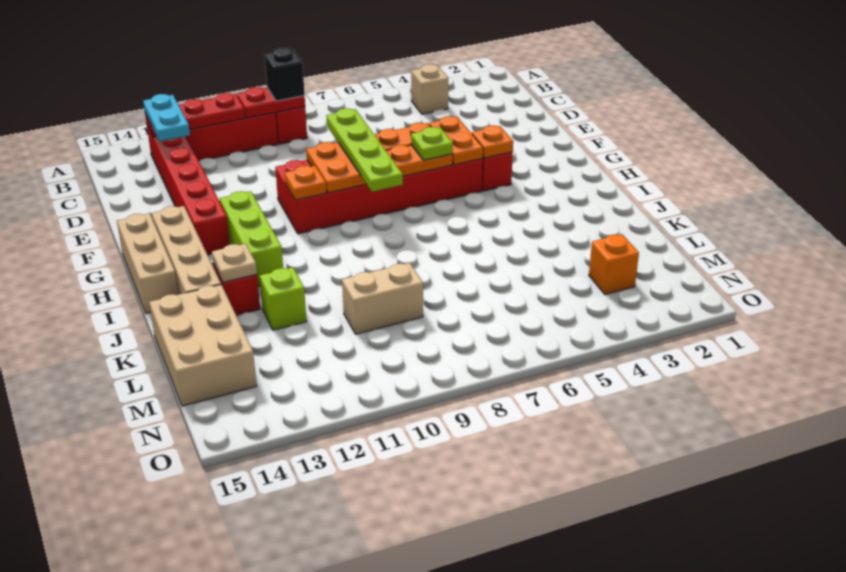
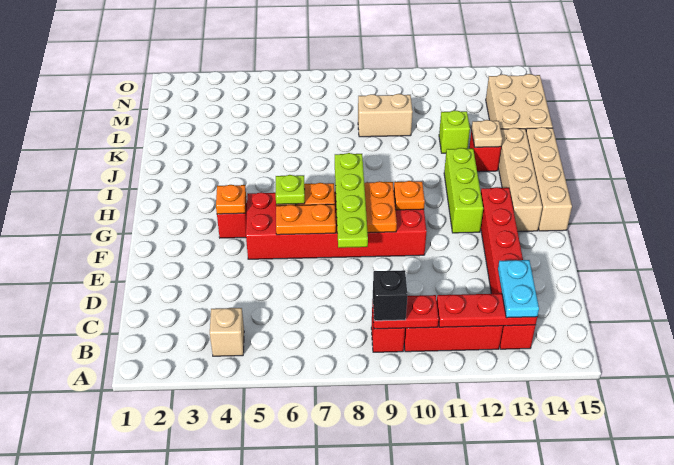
orange 1x2 plate [429,116,483,165] -> none
tan 1x3 brick [117,213,178,313] -> tan 1x4 brick [526,127,572,231]
orange 1x1 brick [589,234,639,295] -> none

